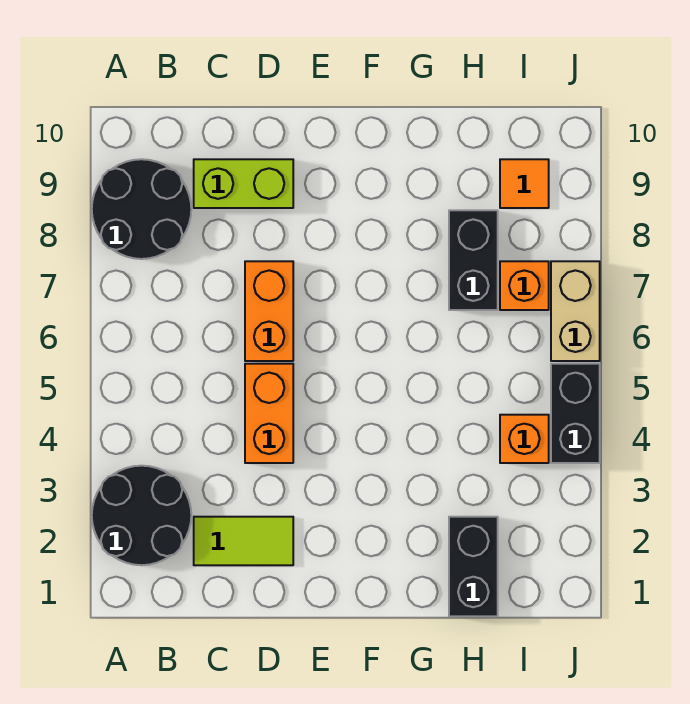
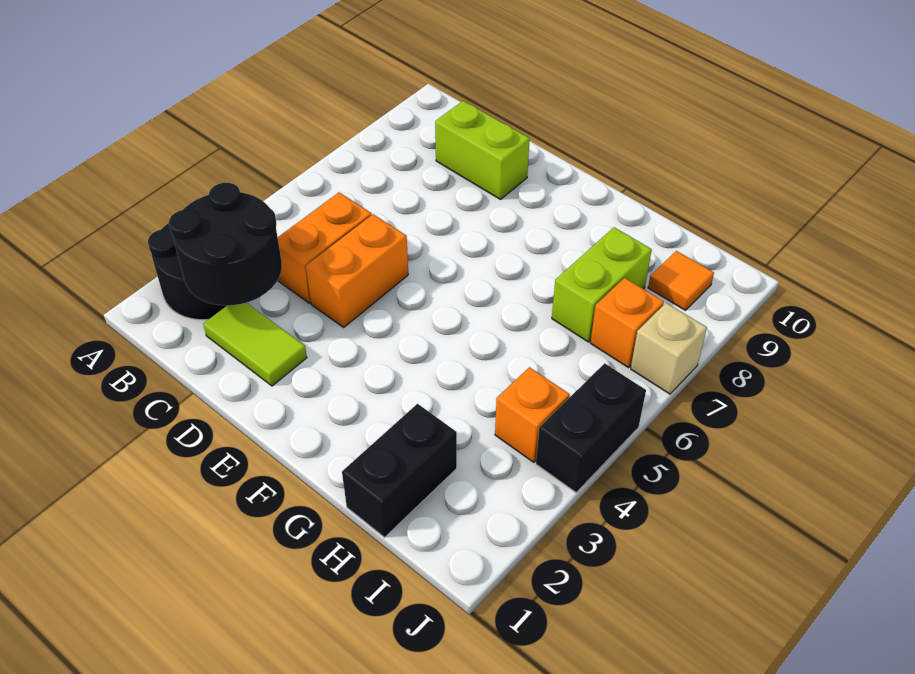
black 2x2 round brick [92,159,191,259] -> black 2x2 round brick moved to [169,183,282,306]
orange 1x2 brick [245,261,293,361] -> orange 1x2 brick moved to [278,192,372,303]
black 1x2 brick [449,210,498,310] -> lime 1x2 brick [552,227,652,342]
tan 1x2 brick [551,261,600,361] -> tan 1x1 brick [631,303,707,394]

